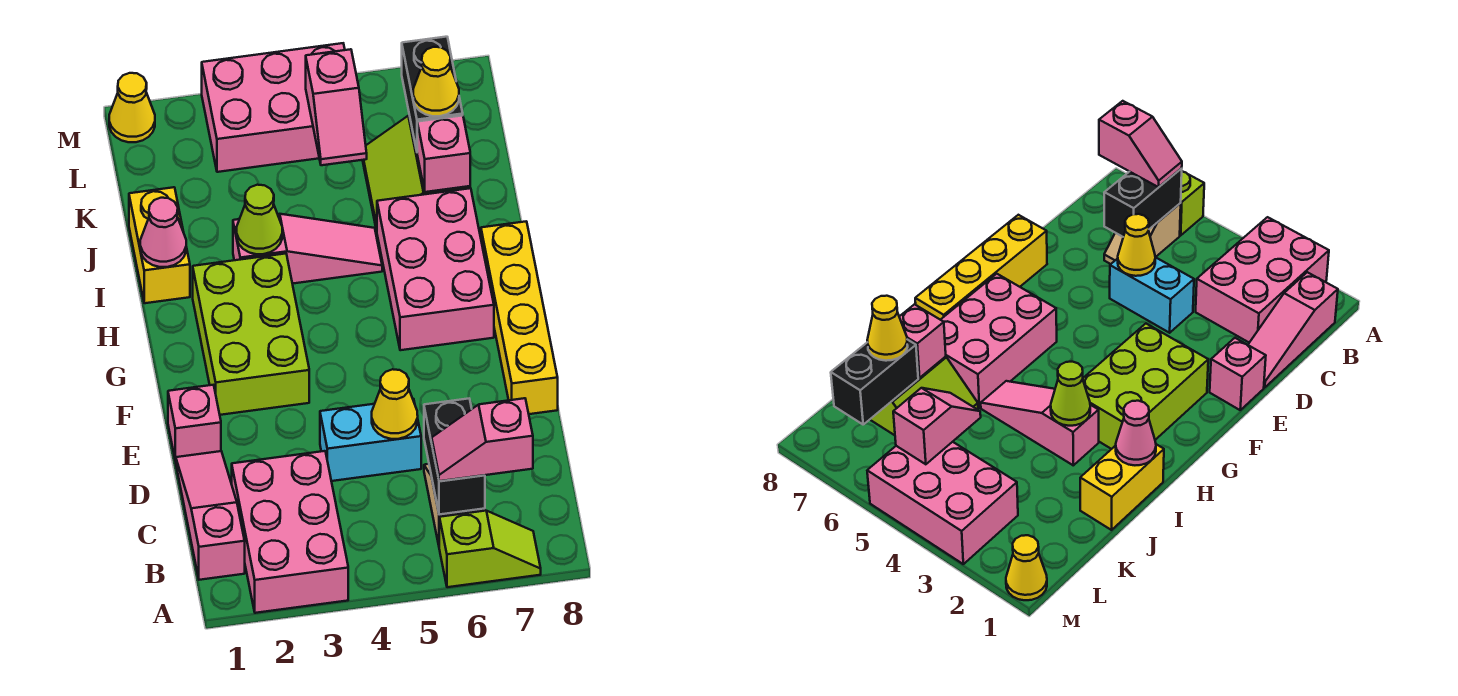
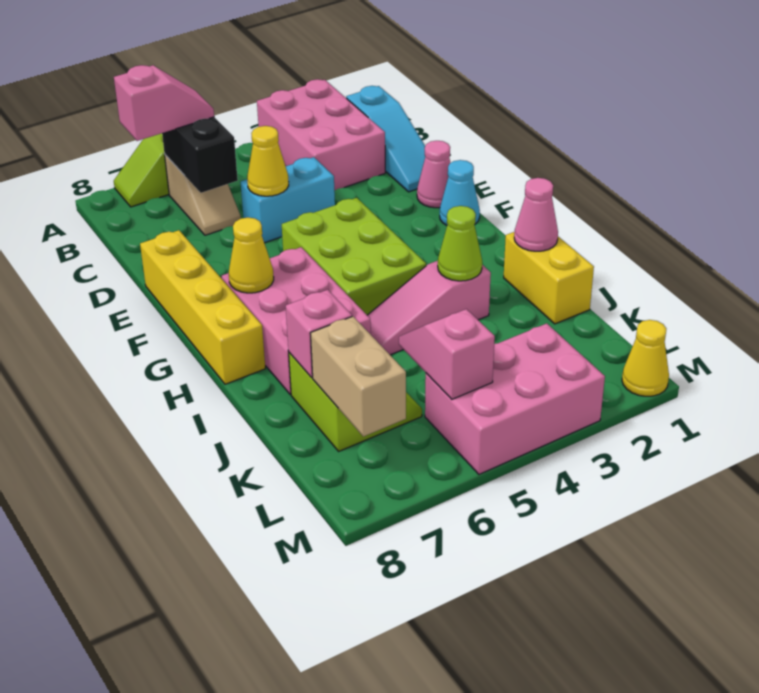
pink 1x3 slope [176,451,245,580] -> cyan 1x3 slope [346,86,425,192]
pink 1x1 brick [168,385,221,461] -> pink 1x1 cone [417,141,450,208]
none -> cyan 1x1 cone [440,160,480,225]
lime 2x3 brick [193,254,309,415] -> lime 2x3 brick moved to [282,198,426,315]
black 1x2 brick [402,37,463,150] -> tan 1x2 brick [310,316,406,436]
yellow 1x1 cone [413,47,459,116] -> yellow 1x1 cone moved to [229,218,274,293]

